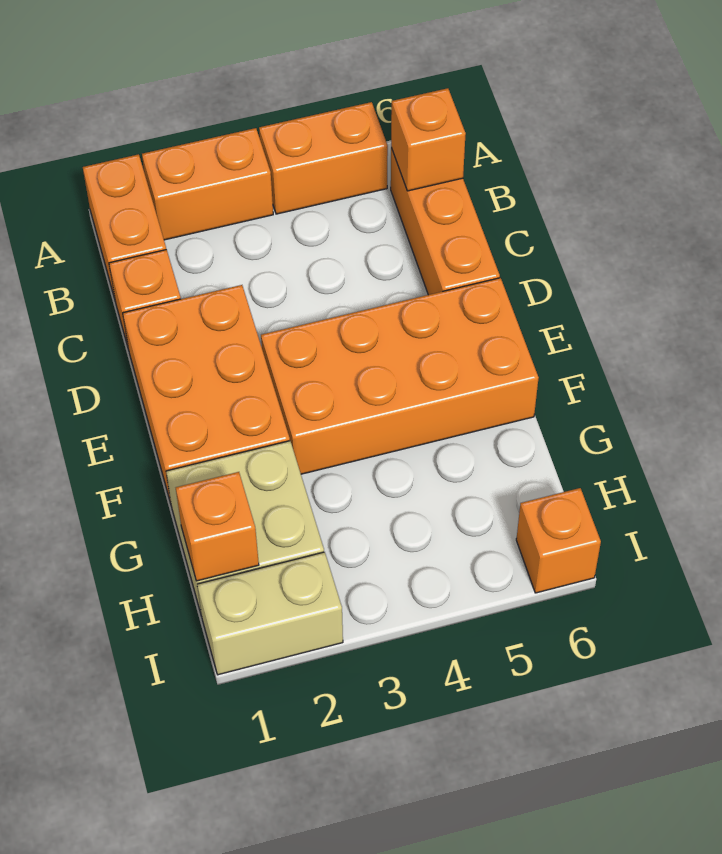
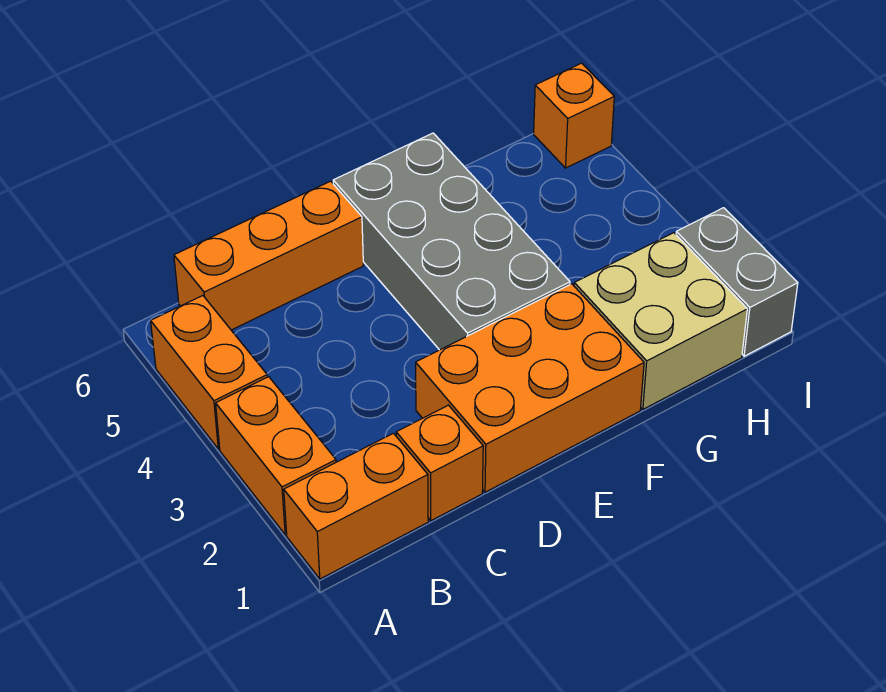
orange 1x1 brick [391,88,466,191] -> none
orange 2x4 brick [261,278,539,474] -> grey 2x4 brick [333,133,570,350]
orange 1x1 brick [176,472,259,581] -> none
tan 1x2 brick [197,552,343,675] -> grey 1x2 brick [676,208,798,356]

